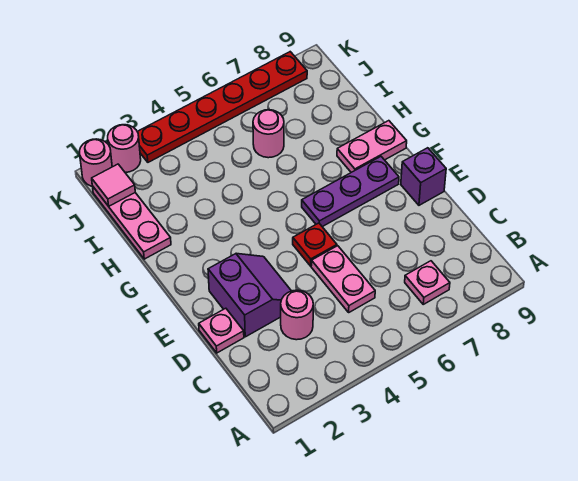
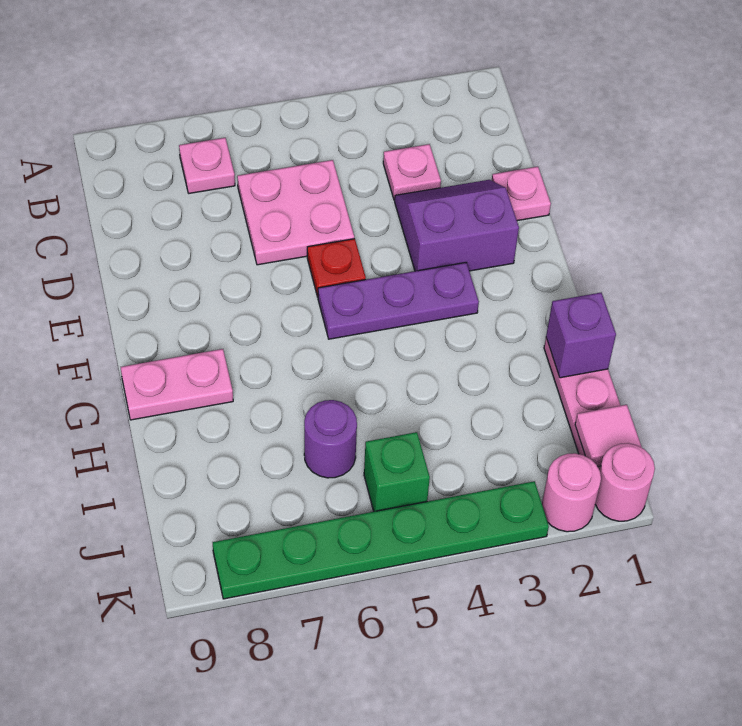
pink 1x1 round brick [281,290,313,340] -> pink 1x1 plate [383,144,441,200]
pink 1x2 plate [311,246,375,312] -> pink 2x2 plate [237,160,354,265]
purple 2x2 slope [208,253,291,337] -> purple 2x2 slope turned to [395,180,519,271]
purple 1x1 brick [401,148,446,205] -> purple 1x1 brick moved to [546,293,616,378]
purple 1x3 plate [302,157,399,227] -> purple 1x3 plate moved to [318,263,479,339]
pink 1x1 round brick [253,110,284,158] -> purple 1x1 round brick [304,400,357,478]
none -> green 1x1 brick [364,432,430,512]
red 1x6 plate [137,52,307,162] -> green 1x6 plate [213,481,549,599]

